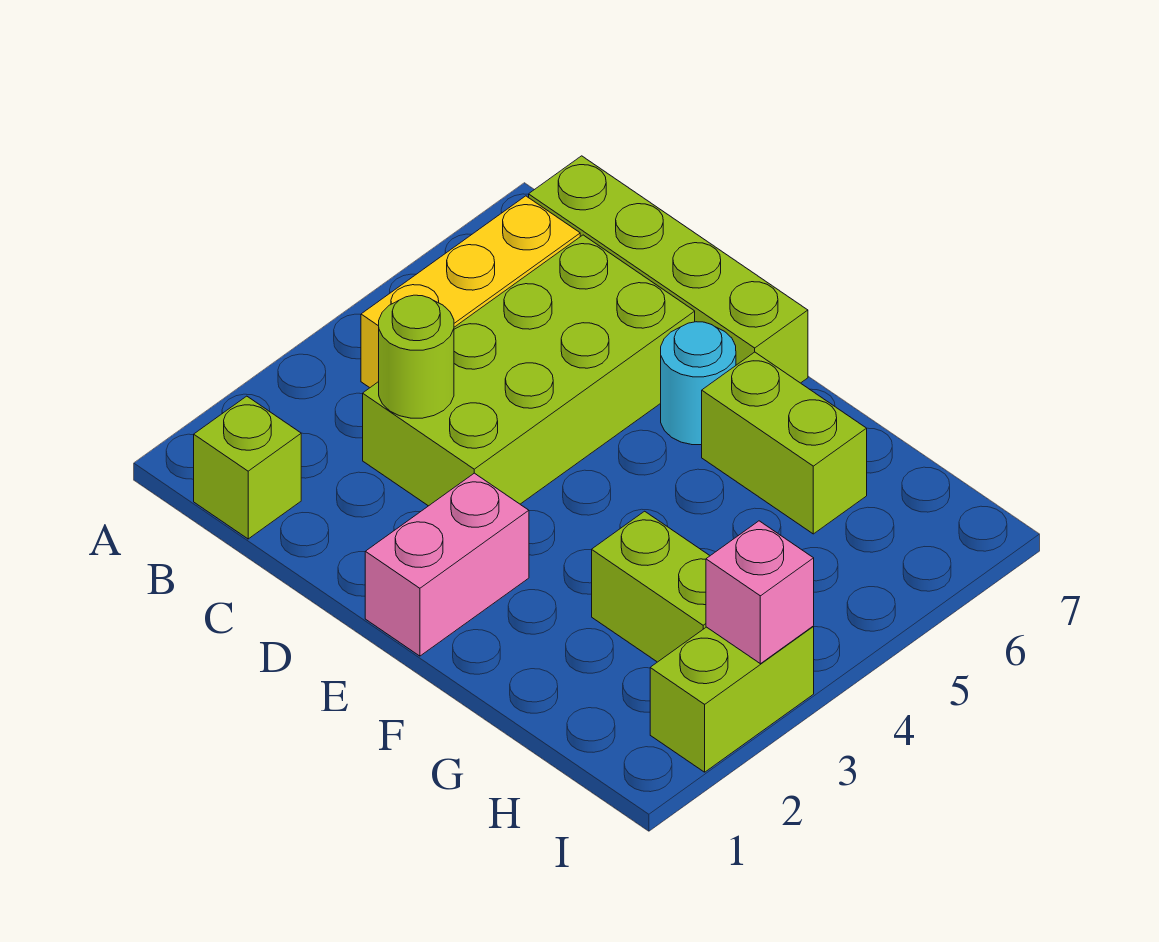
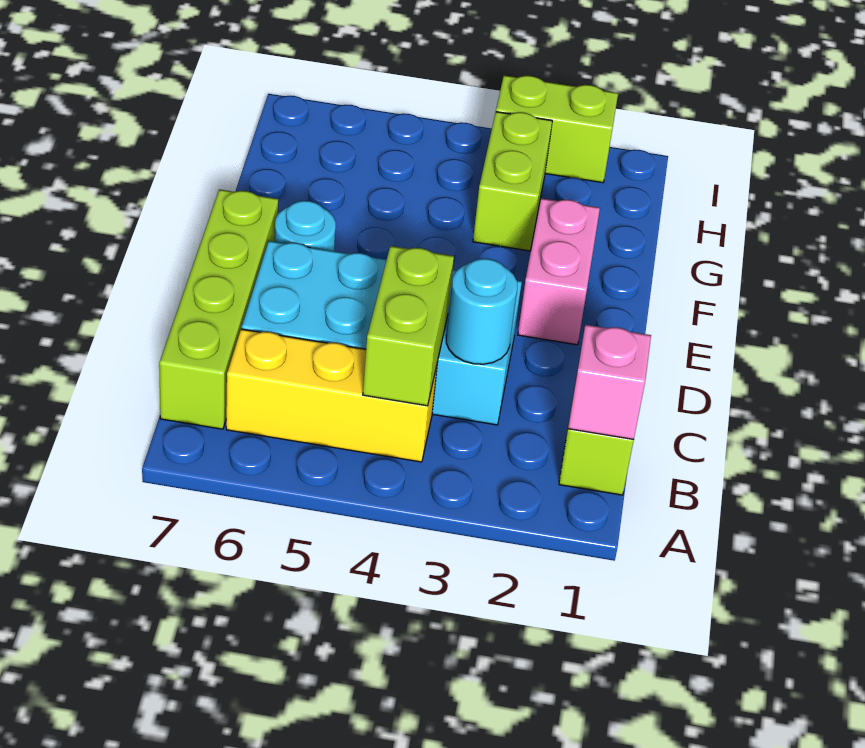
lime 2x4 brick [363,235,695,506] -> cyan 2x4 brick [242,241,522,425]
lime 1x1 round brick [379,295,454,418] -> cyan 1x1 round brick [446,259,517,364]
pink 1x2 brick [365,473,529,656] -> pink 1x2 brick turned to [518,198,600,345]
lime 1x2 brick [702,352,867,534] -> lime 1x2 brick moved to [363,246,454,406]
pink 1x1 brick [706,521,814,664] -> pink 1x1 brick moved to [568,325,651,439]

